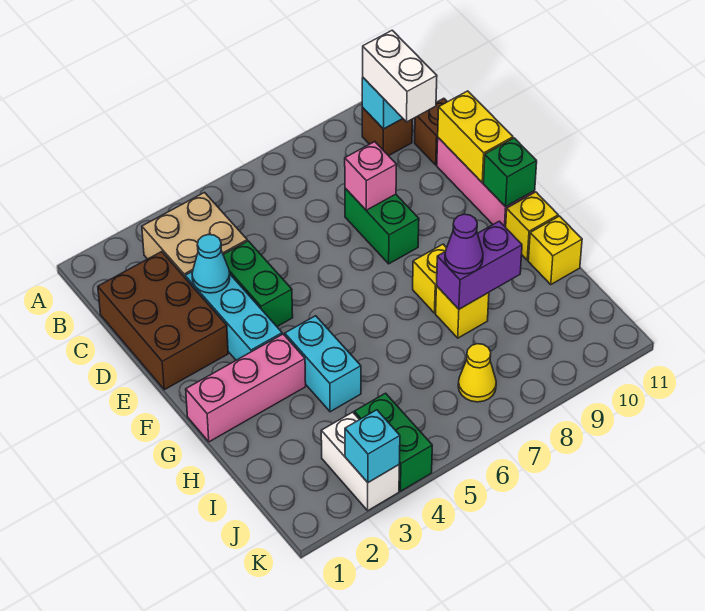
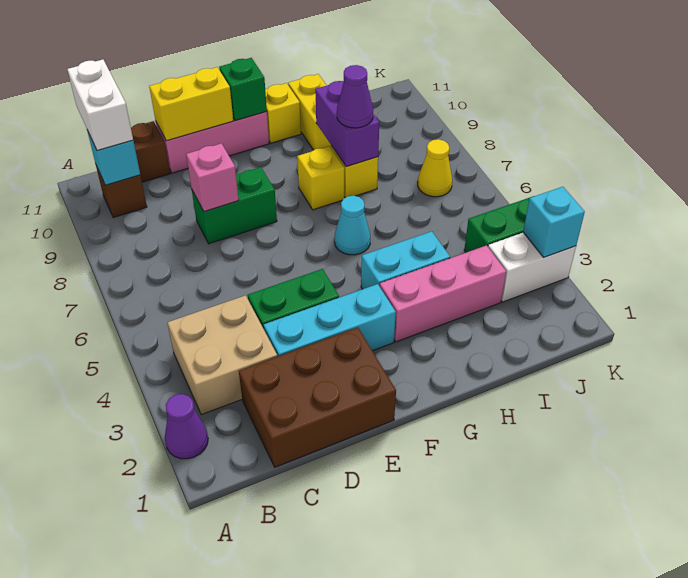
none -> purple 1x1 cone [165,394,208,459]
white 1x2 brick [363,30,437,122] -> white 1x2 brick turned to [67,59,133,150]
cyan 1x1 cone [192,235,230,293] -> cyan 1x1 cone moved to [334,196,370,255]
pink 1x3 brick [186,334,306,442] -> pink 1x3 brick turned to [380,245,506,342]
yellow 1x1 brick [528,216,582,284] -> yellow 1x2 brick [288,74,331,150]

